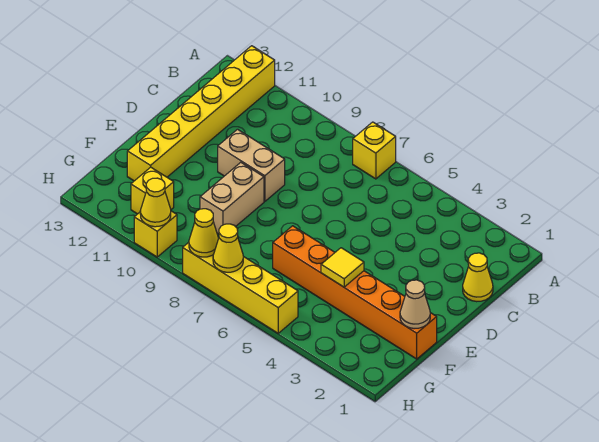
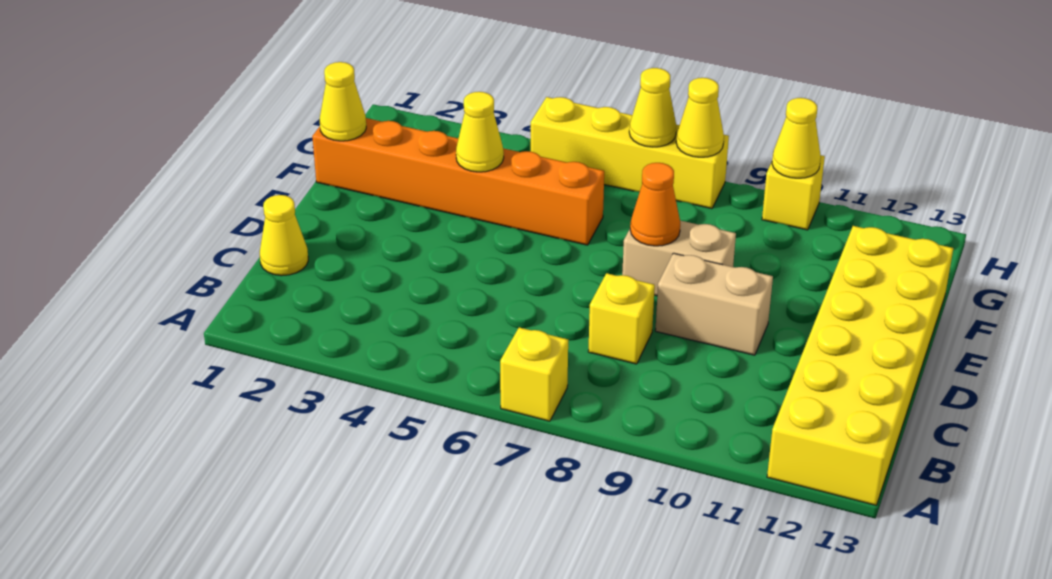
yellow 1x6 brick [127,46,275,181] -> yellow 2x6 brick [767,226,953,505]
none -> orange 1x1 cone [630,163,680,246]
tan 1x2 brick [200,162,264,234] -> tan 1x2 brick turned to [622,221,736,296]
tan 1x1 cone [400,280,430,329] -> yellow 1x1 cone [320,62,366,141]
yellow 1x1 tile [321,248,364,287] -> yellow 1x1 cone [456,92,504,172]
yellow 1x1 brick [131,167,174,214] -> yellow 1x1 brick moved to [588,273,655,364]

